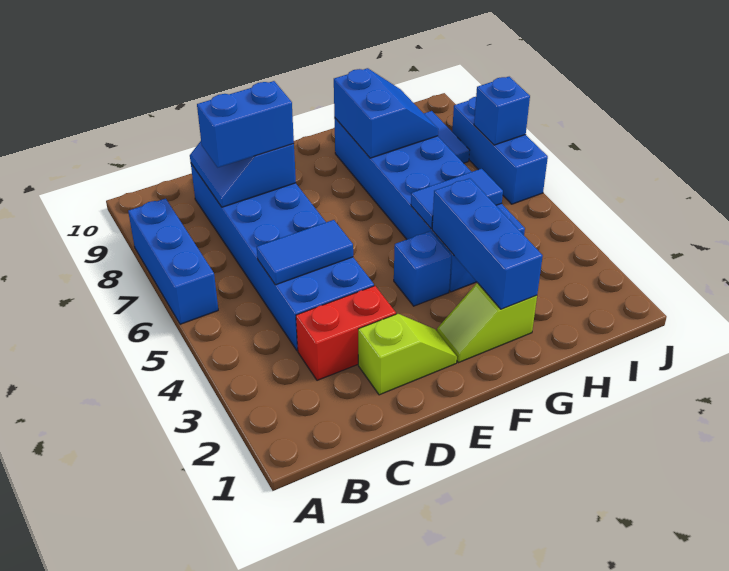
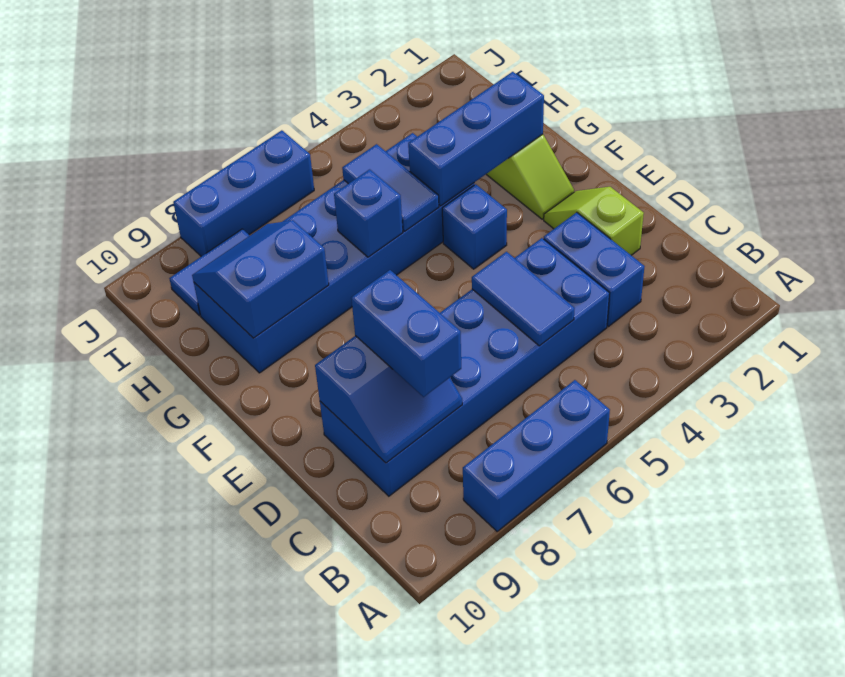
red 1x2 brick [296,286,396,380] -> blue 1x2 brick [544,212,645,327]
blue 1x1 brick [474,77,530,145] -> blue 1x1 brick moved to [334,169,403,257]

